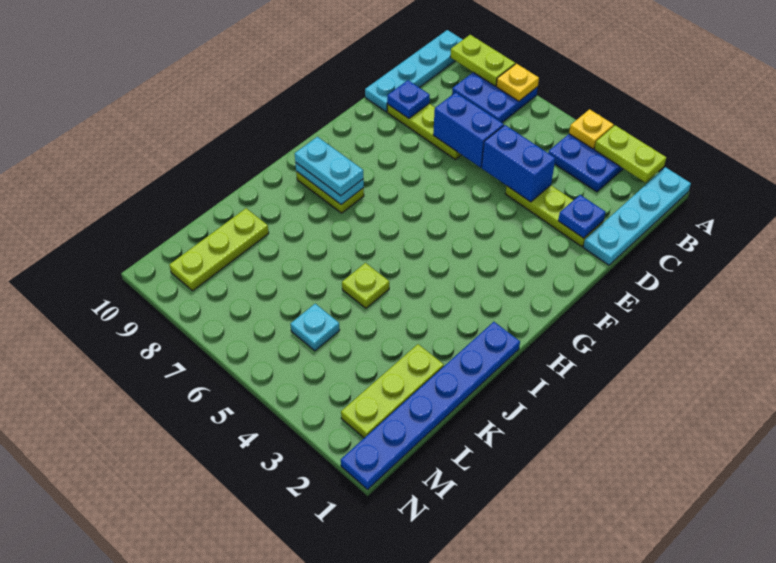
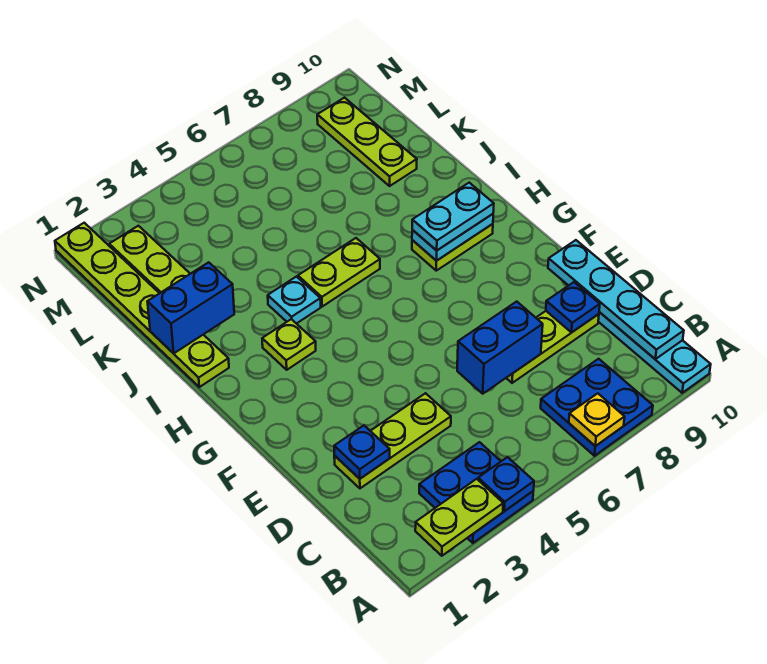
cyan 1x4 plate [583,167,691,265] -> cyan 1x4 plate moved to [548,240,684,359]
yellow 1x1 plate [569,109,614,149] -> blue 1x1 plate [478,457,534,511]
lime 1x2 plate [450,35,515,86] -> lime 1x2 plate moved to [298,238,380,307]
blue 1x2 brick [482,125,555,202] -> blue 1x2 brick moved to [147,262,234,353]
blue 1x6 plate [341,322,520,490] -> lime 1x6 plate [55,223,229,387]
lime 1x1 plate [342,263,389,308] -> lime 1x1 plate moved to [262,319,316,370]
cyan 1x1 plate [290,304,340,351] -> cyan 1x1 plate moved to [268,277,321,324]

